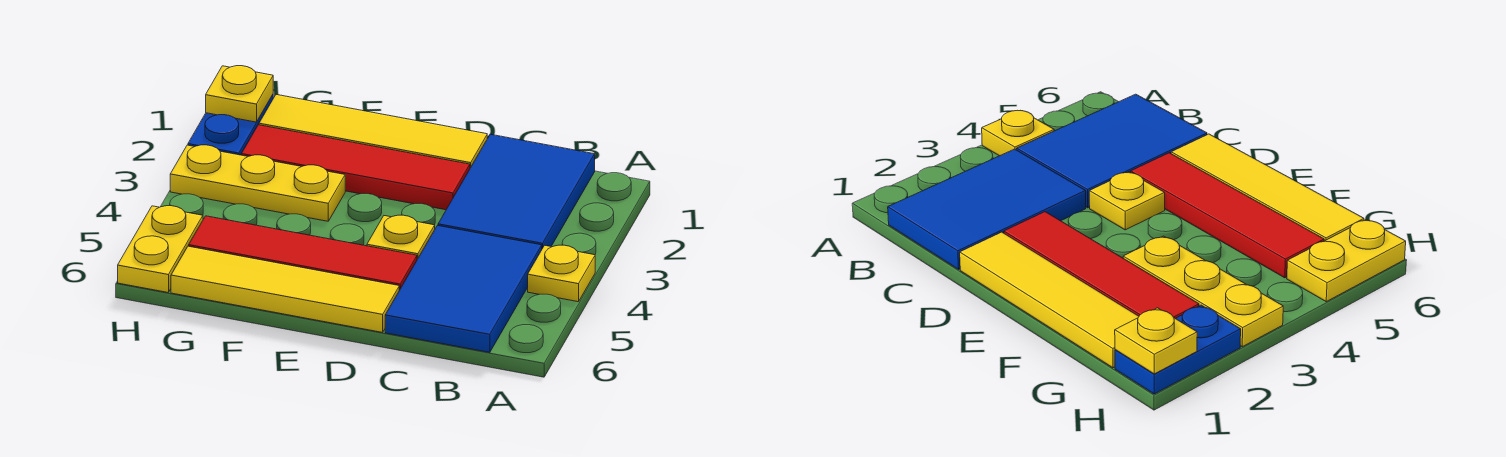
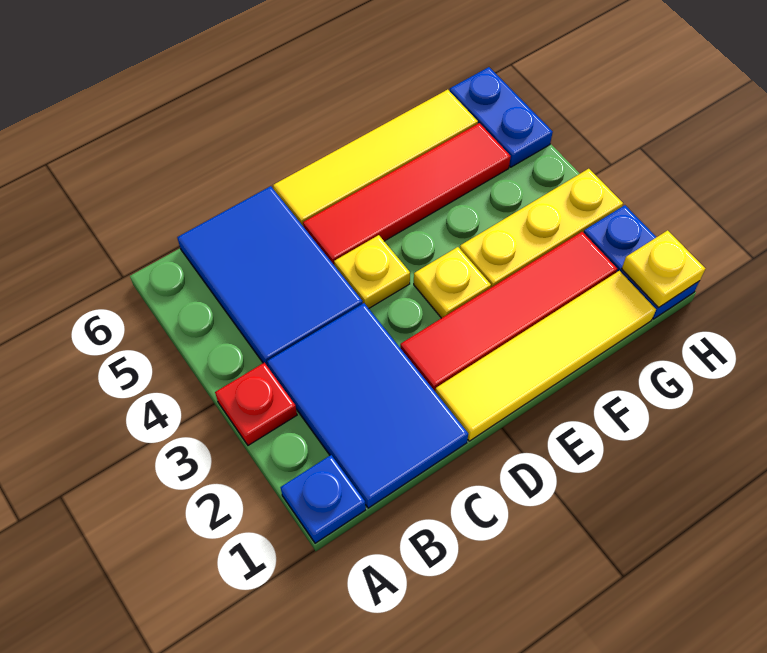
none -> blue 1x1 plate [281,455,366,543]
none -> red 1x1 plate [215,363,297,445]
yellow 1x1 plate [528,245,595,302] -> yellow 1x1 plate moved to [414,247,491,318]
yellow 1x2 plate [118,206,203,292] -> blue 1x2 plate [450,67,553,167]

